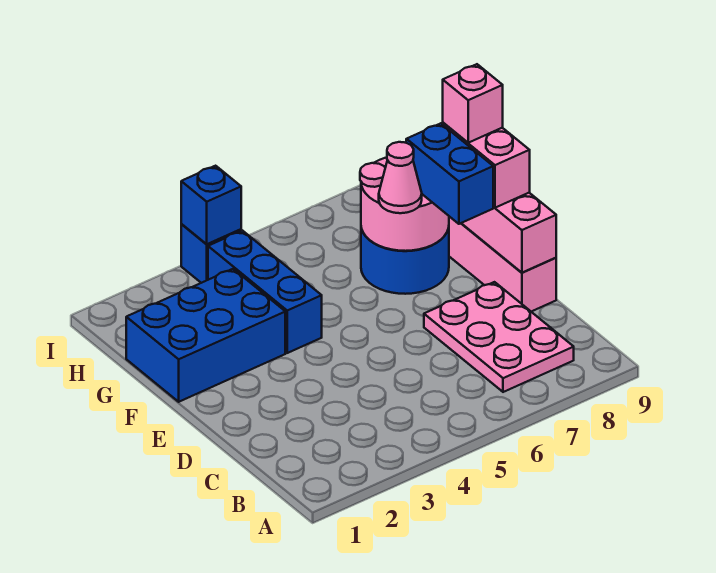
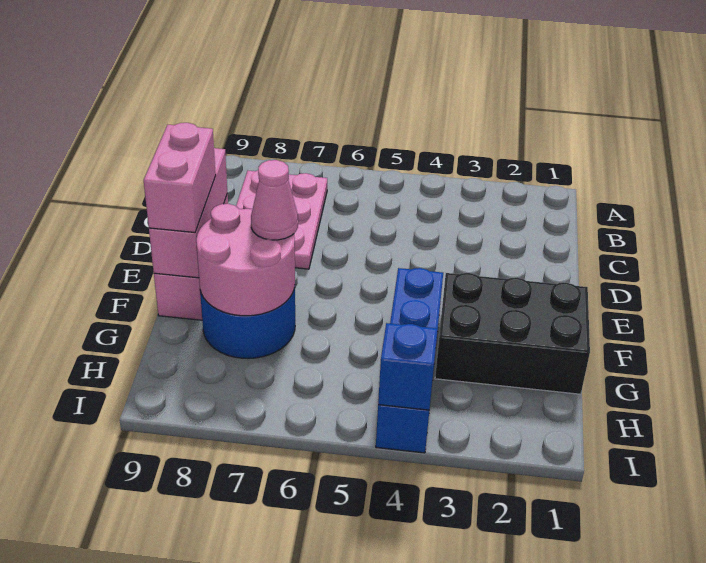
blue 1x2 brick [406,123,493,224] -> none
blue 2x3 brick [126,269,285,402] -> black 2x3 brick [435,273,590,394]
pink 1x1 brick [443,64,503,143] -> none

